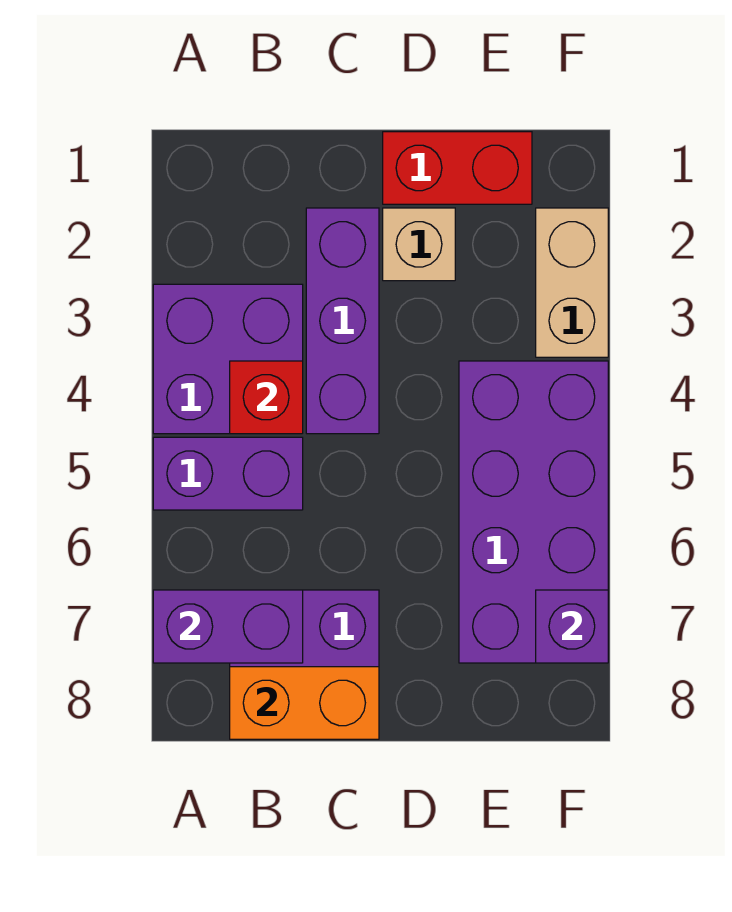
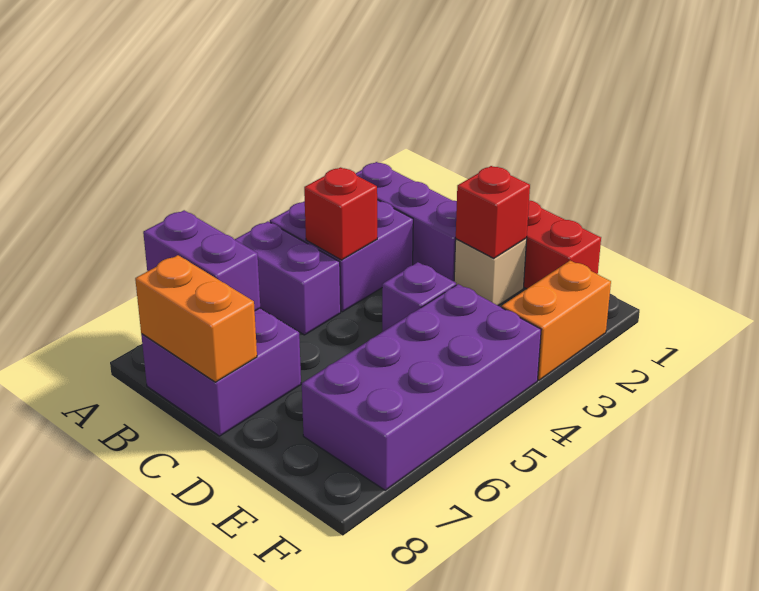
purple 1x3 brick [306,208,379,434] -> purple 1x3 brick turned to [355,162,457,281]
none -> red 1x1 brick [456,166,530,258]
tan 1x2 brick [536,208,608,357] -> orange 1x2 brick [502,261,611,380]
purple 1x1 brick [536,590,608,663] -> purple 1x1 brick moved to [382,262,456,332]

